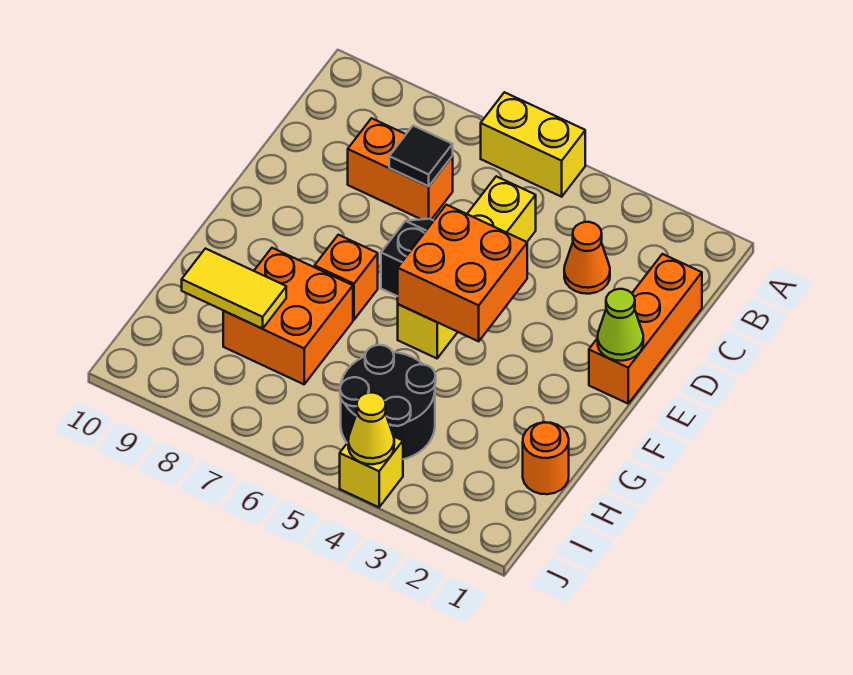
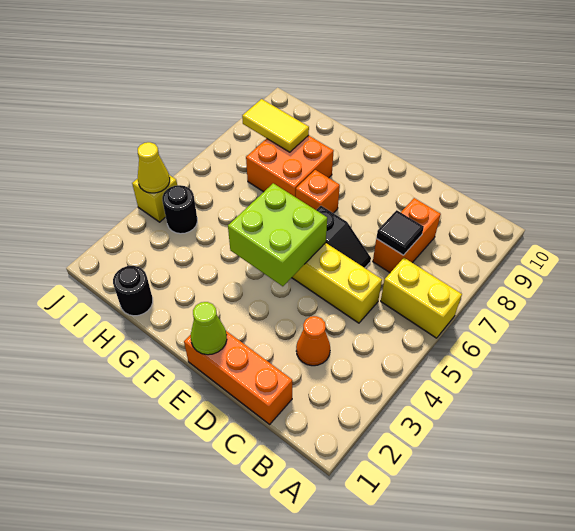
yellow 1x2 brick [481,92,585,197] -> yellow 1x2 brick turned to [381,258,462,338]
orange 2x2 brick [398,205,527,341] -> lime 2x2 brick [228,183,327,286]
orange 1x1 round brick [523,422,569,494] -> black 1x1 round brick [113,266,153,316]
black 2x2 round brick [340,345,436,459] -> black 1x1 round brick [162,185,197,234]
yellow 1x2 tile [182,249,286,329] -> yellow 1x2 tile turned to [242,99,309,152]

